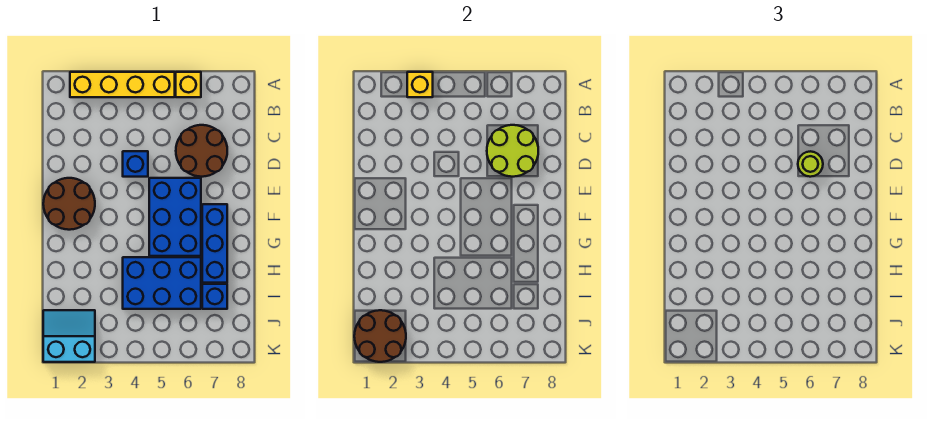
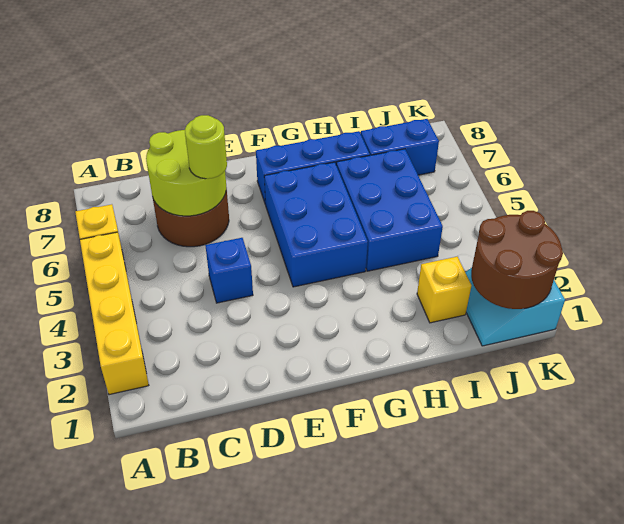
yellow 1x1 brick [407,72,433,97] -> yellow 1x1 brick moved to [417,257,471,323]
brown 2x2 round brick [43,178,95,230] -> none
blue 2x3 brick [149,178,201,256] -> blue 2x3 brick turned to [264,162,368,287]
blue 1x1 brick [202,284,227,309] -> blue 1x2 brick [361,119,439,175]

